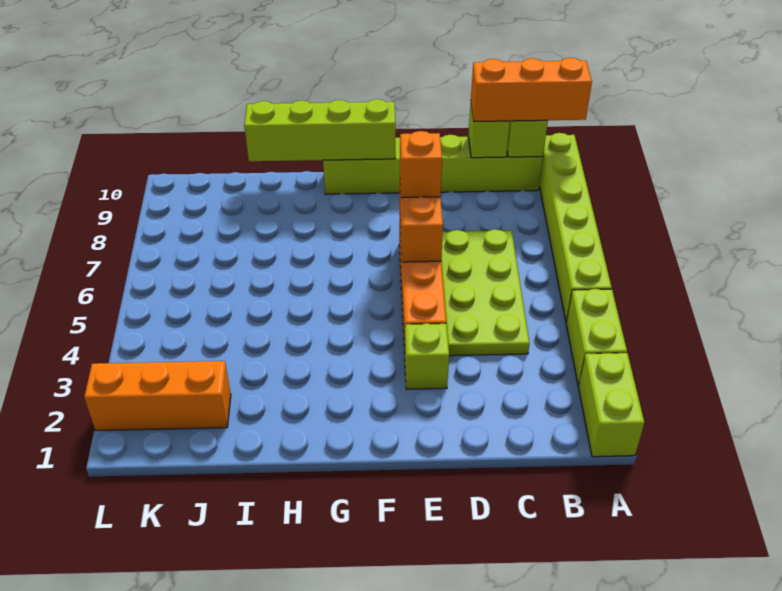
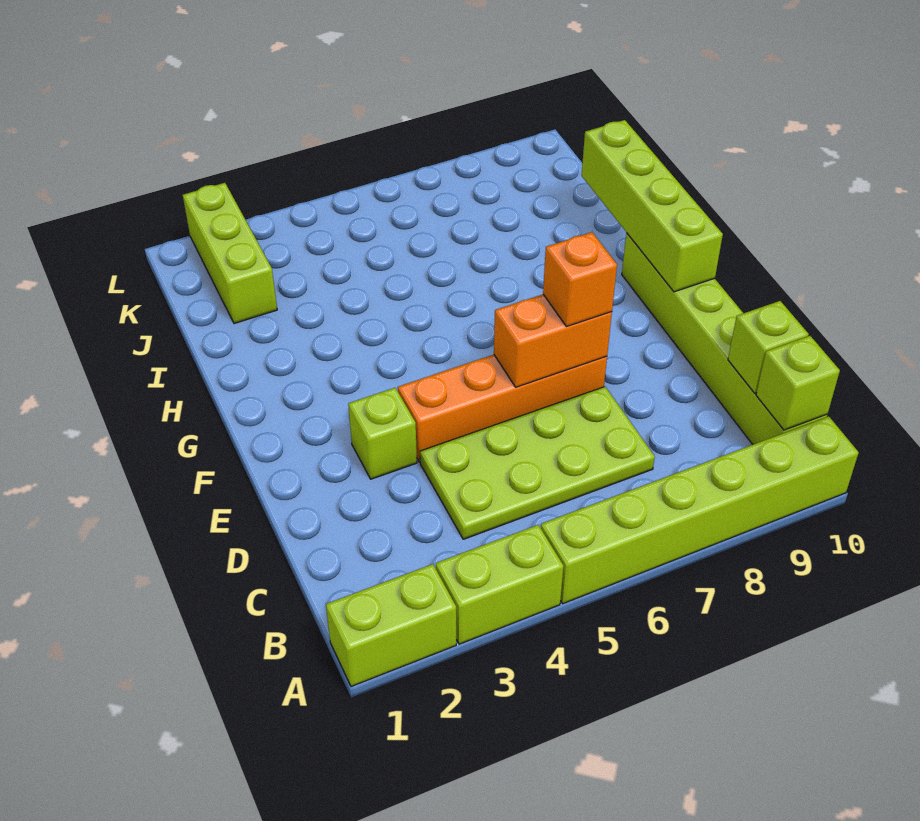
orange 1x3 brick [471,58,592,122] -> none
orange 1x3 brick [84,361,231,430] -> lime 1x3 brick [183,183,277,324]

